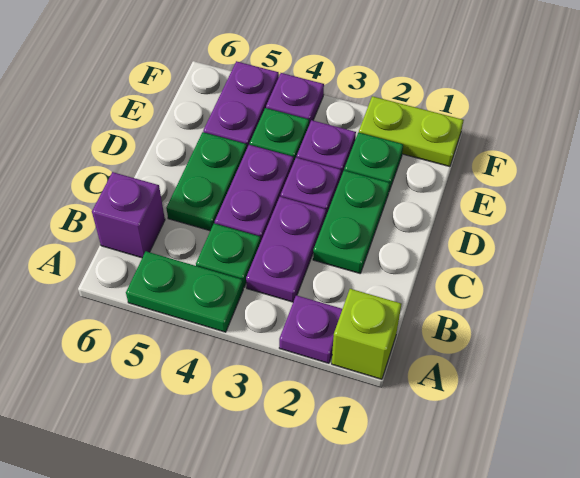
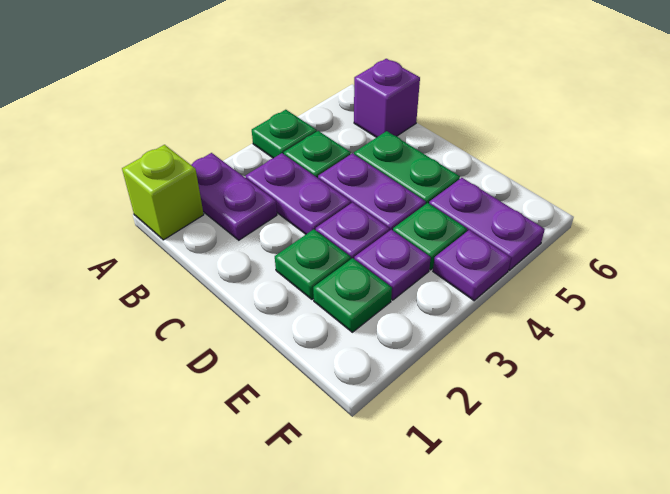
purple 1x1 plate [279,295,342,363] -> purple 1x2 plate [191,153,277,240]
green 1x2 plate [126,251,243,332] -> green 1x1 plate [252,110,317,158]
green 1x2 plate [313,170,390,273] -> green 1x1 plate [275,229,351,299]
lime 1x2 plate [359,96,464,167] -> none

